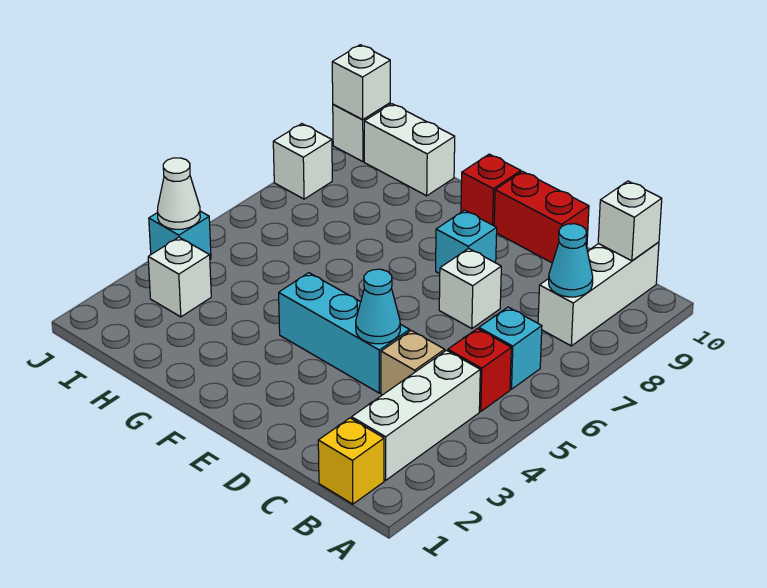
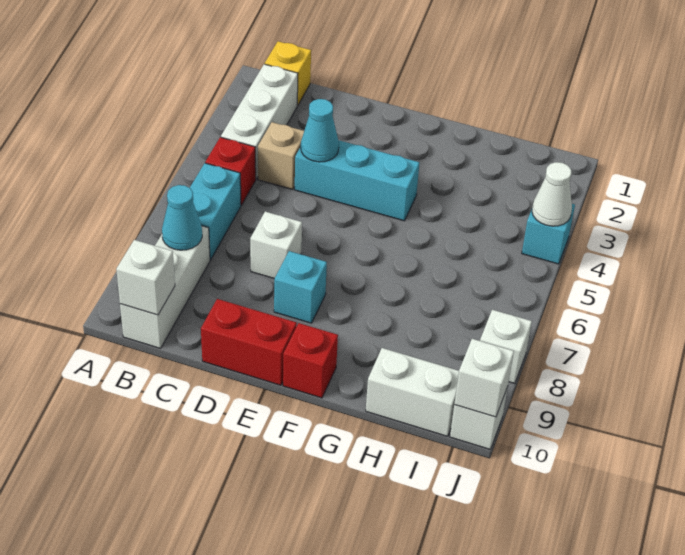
cyan 1x1 brick [479,307,542,389] -> cyan 1x2 brick [190,163,241,260]
white 1x1 brick [148,237,211,317] -> none

